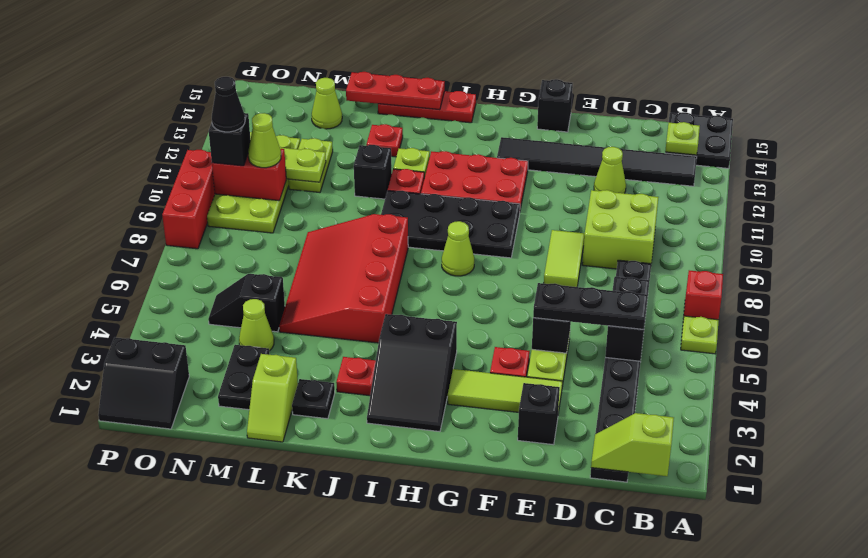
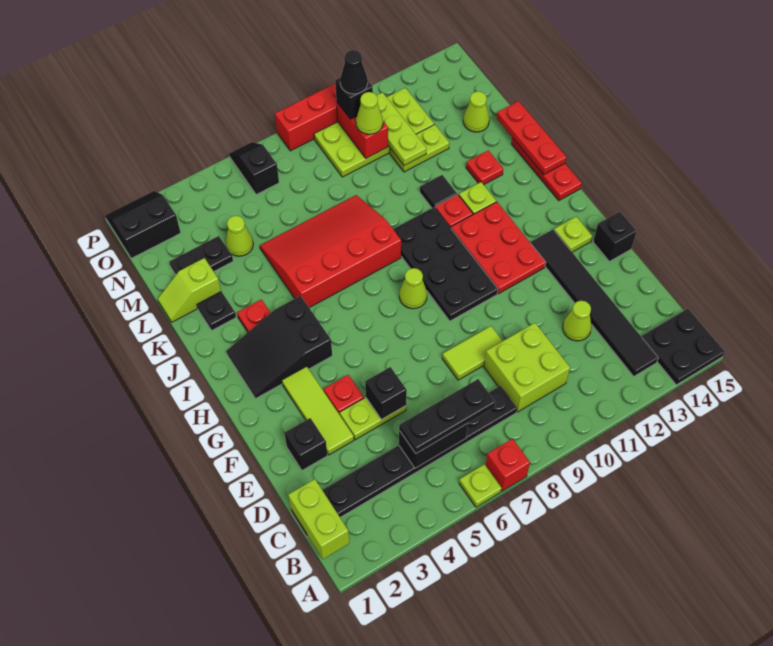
lime 1x2 slope [591,413,674,476] -> lime 1x2 brick [288,479,349,559]
lime 1x1 plate [665,122,700,155] -> lime 1x1 plate moved to [554,217,592,252]
black 1x3 plate [533,283,648,329] -> black 1x3 plate turned to [399,379,495,453]
black 1x1 brick [354,145,392,199] -> black 1x1 tile [420,175,457,208]
black 1x2 slope [208,274,285,332] -> black 1x2 slope moved to [229,142,279,195]
black 2x2 slope [98,337,189,429] -> black 2x2 slope turned to [105,191,181,258]

